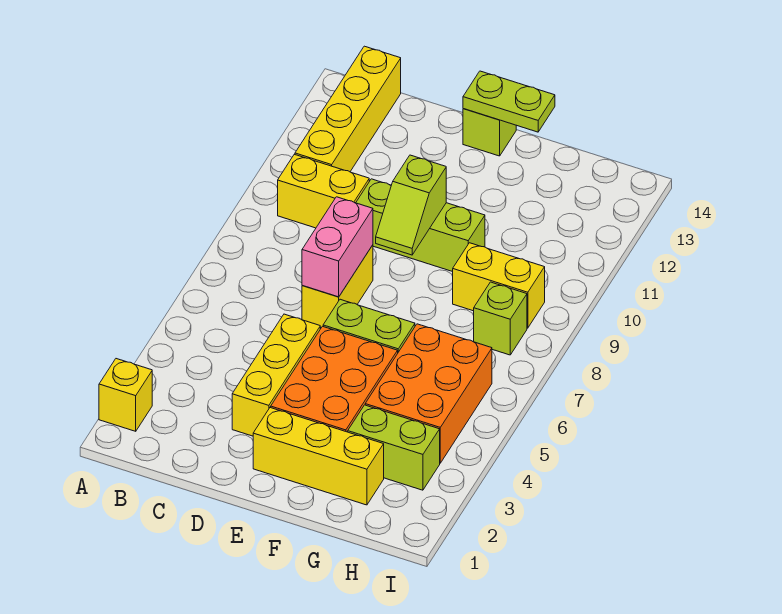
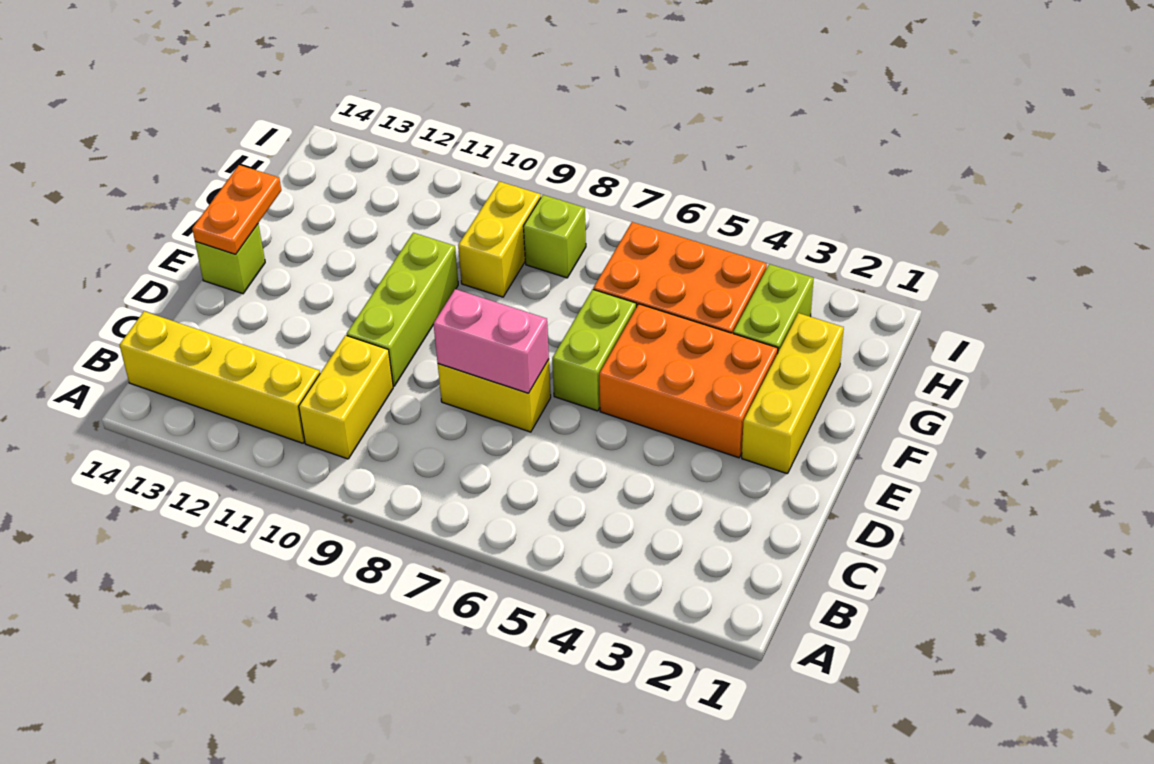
yellow 1x1 brick [99,359,152,431] -> none
yellow 1x3 brick [232,314,320,436] -> none
lime 1x2 slope [376,155,446,255] -> none
lime 1x2 plate [463,71,555,132] -> orange 1x2 plate [192,165,281,254]

